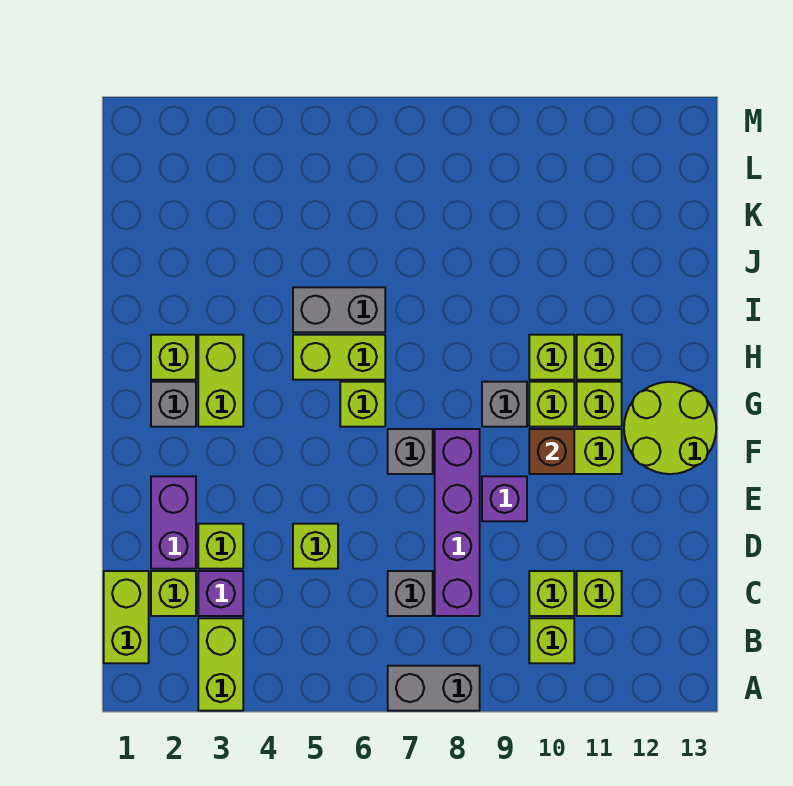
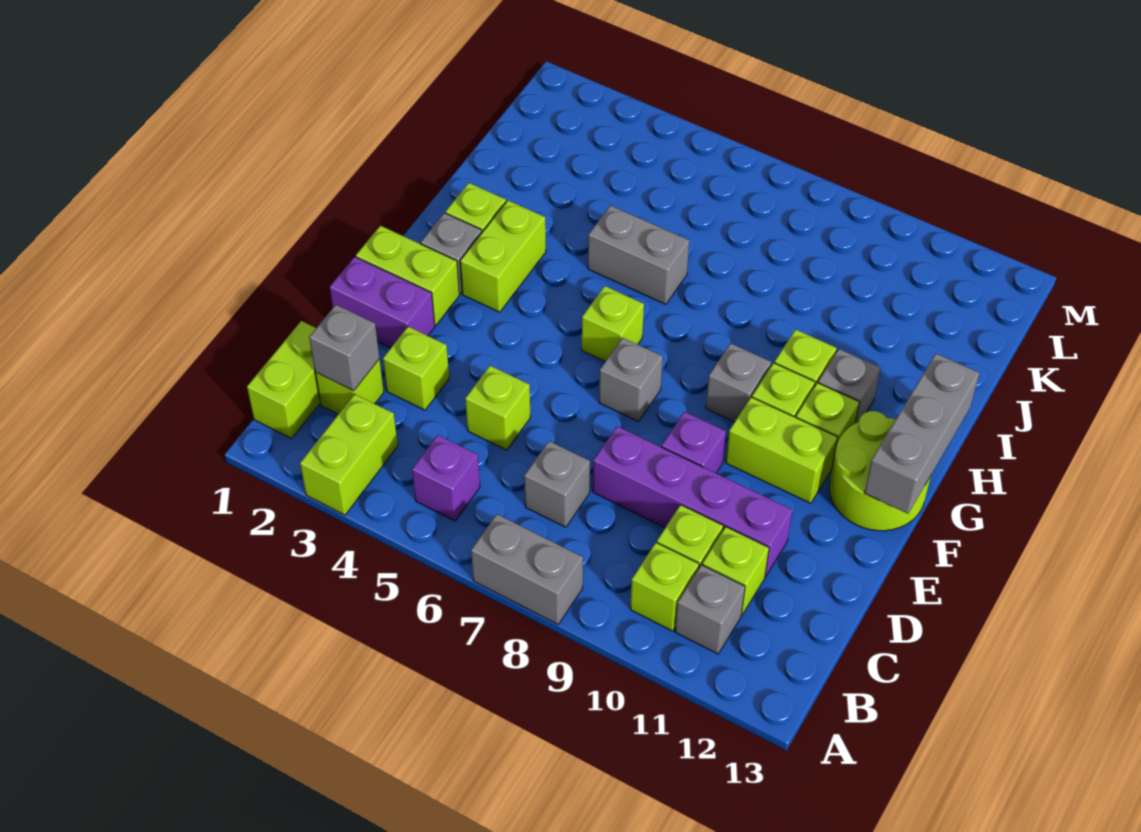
none -> grey 1x1 brick [675,565,745,654]
none -> grey 1x1 brick [309,305,380,391]
purple 1x1 brick [198,571,243,616] -> purple 1x1 brick moved to [412,435,480,521]
purple 1x4 brick [435,429,480,616] -> purple 1x4 brick turned to [593,426,792,577]
purple 1x2 brick [151,476,196,569] -> purple 1x2 brick turned to [330,257,435,348]
brown 1x1 brick [529,429,574,474] -> none
none -> grey 1x3 brick [865,354,979,514]
lime 1x2 brick [293,335,385,380] -> lime 1x2 brick moved to [356,226,459,325]
lime 1x1 brick [577,335,622,380] -> grey 1x1 brick [818,349,880,423]

